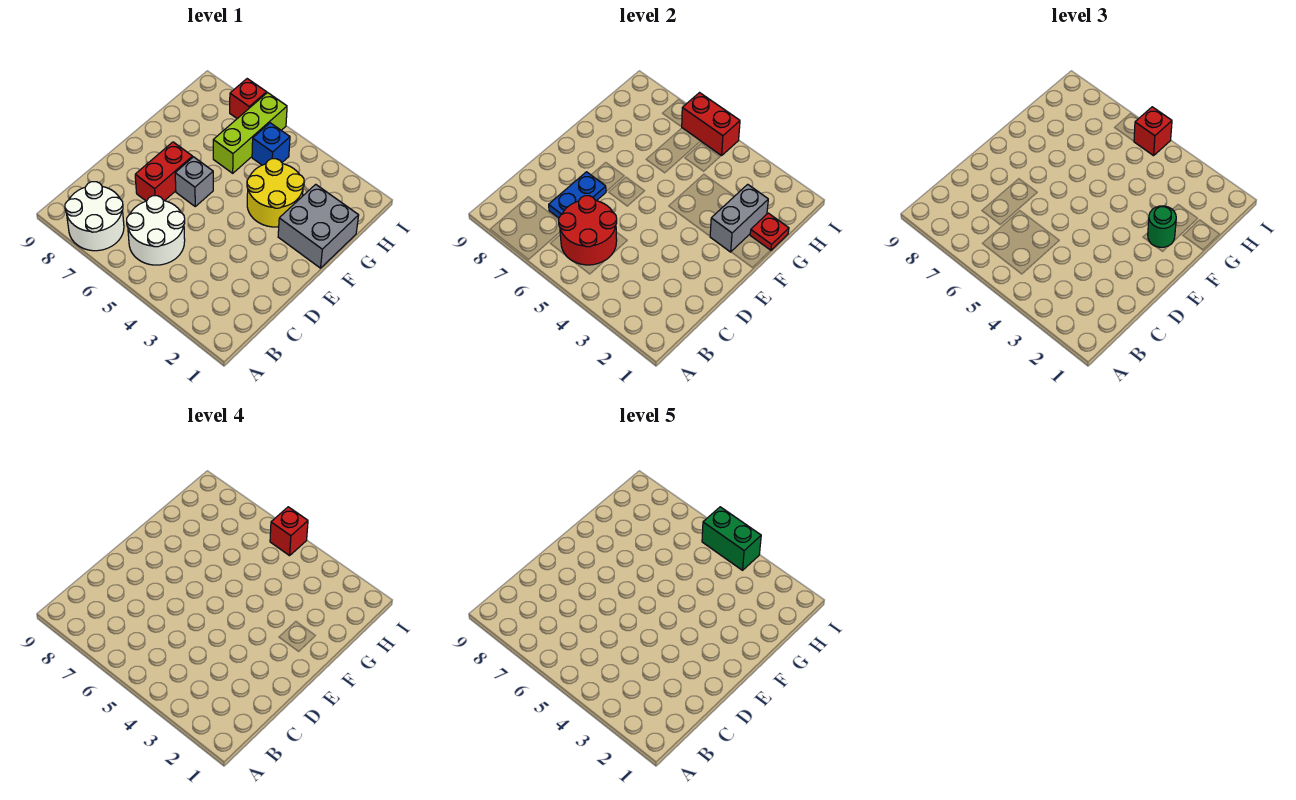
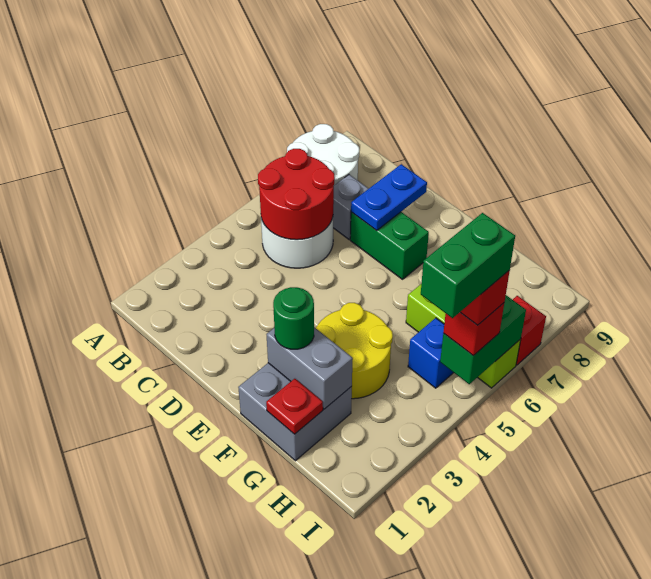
blue 1x2 plate [549,172,606,218] -> blue 1x2 plate turned to [351,164,427,230]
red 1x2 brick [135,142,193,201] -> green 1x2 brick [350,212,429,279]
grey 1x1 brick [175,157,213,206] -> grey 1x1 brick moved to [333,175,369,239]
red 1x2 brick [682,93,740,156] -> green 1x2 brick [440,295,526,384]

